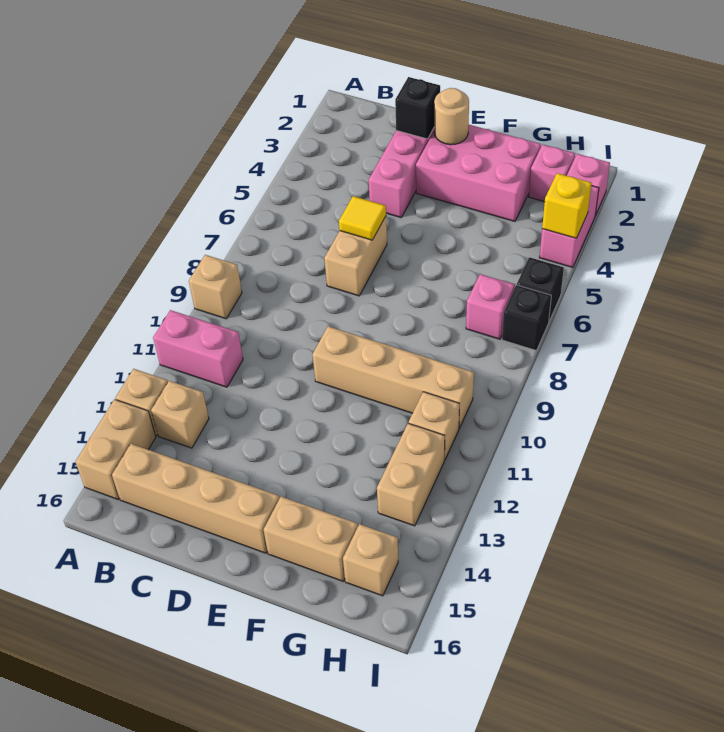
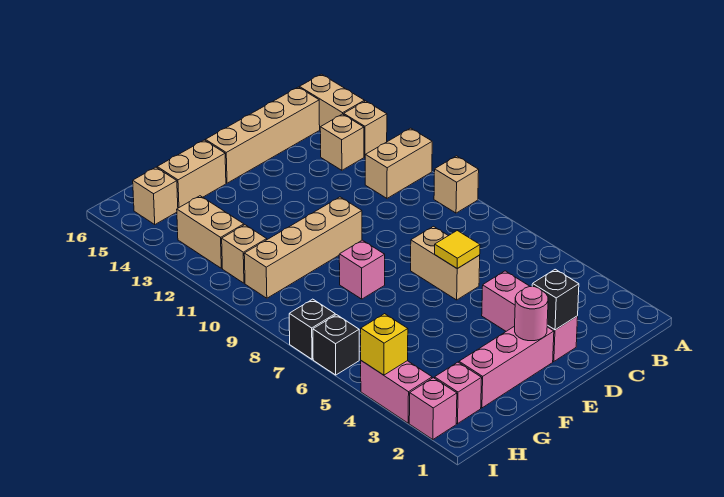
pink 1x2 brick [153,310,243,387] -> tan 1x2 brick [365,128,432,198]
pink 2x3 brick [416,125,541,221] -> pink 1x3 brick [459,326,554,408]
tan 1x1 round brick [434,88,469,145] -> pink 1x1 round brick [515,287,548,341]
pink 1x1 brick [466,274,514,339] -> pink 1x1 brick moved to [339,240,385,299]

